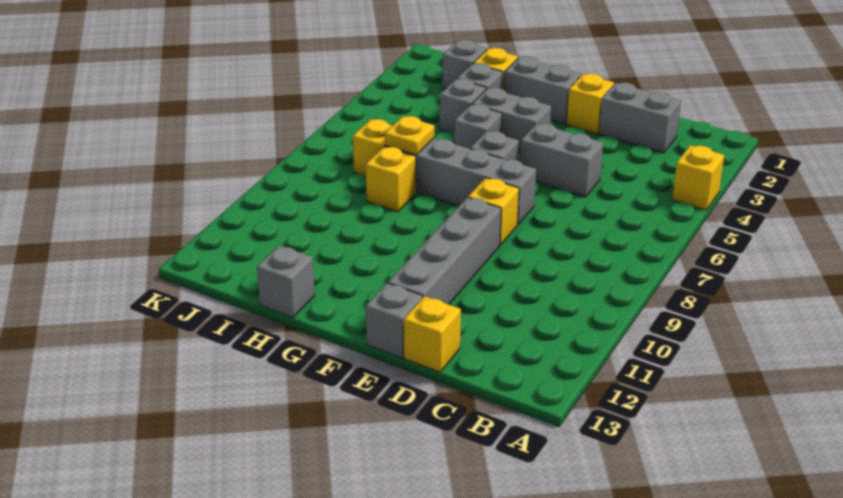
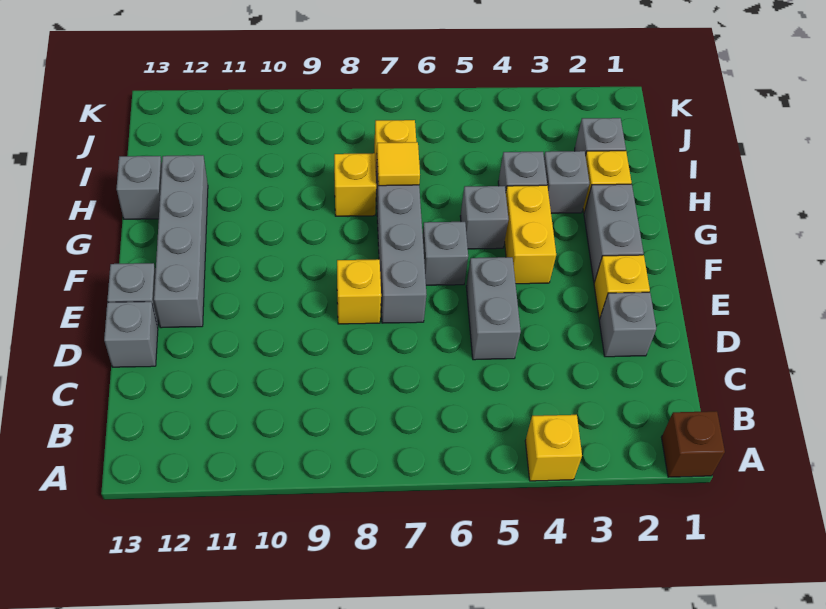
none -> brown 1x1 brick [661,411,725,477]
grey 1x2 brick [599,83,681,153] -> grey 1x1 brick [599,292,656,357]
yellow 1x1 brick [404,296,461,372] -> grey 1x1 brick [104,302,158,367]
grey 1x4 brick [388,197,501,305] -> grey 1x4 brick turned to [154,155,208,328]
grey 1x2 brick [472,88,551,154] -> yellow 1x2 brick [504,185,556,284]
yellow 1x1 plate [385,116,434,155] -> yellow 1x1 tile [377,142,420,186]

